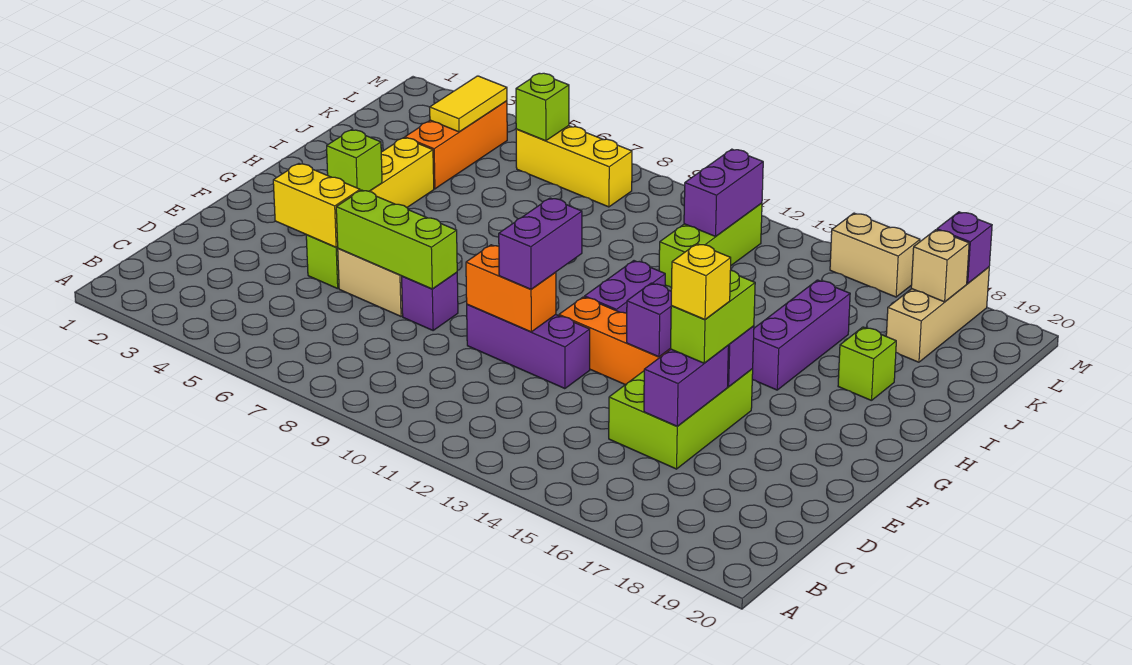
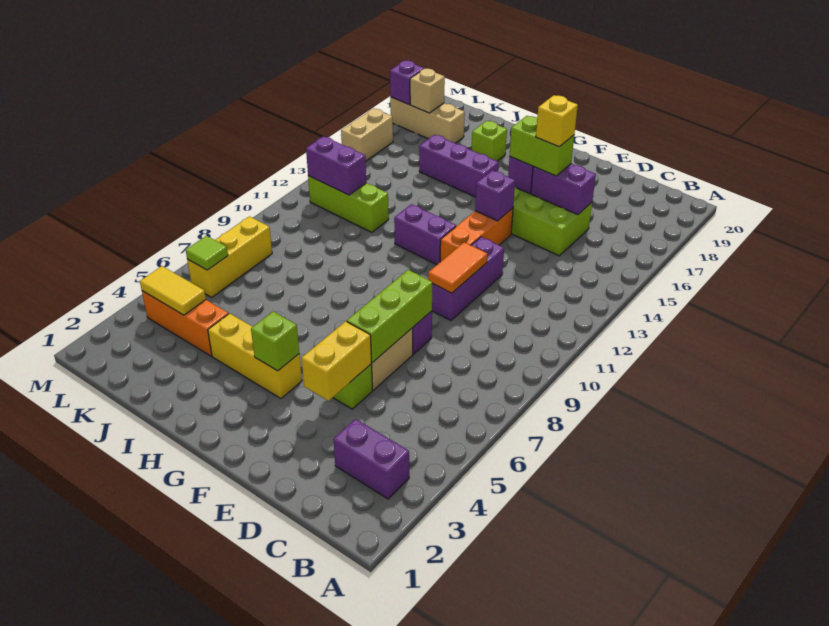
orange 1x2 brick [466,245,556,332] -> orange 1x2 tile [428,242,487,293]
purple 1x2 brick [499,198,582,289] -> purple 1x2 brick moved to [333,419,409,499]
lime 1x1 brick [516,73,569,141] -> lime 1x1 tile [186,236,228,270]

